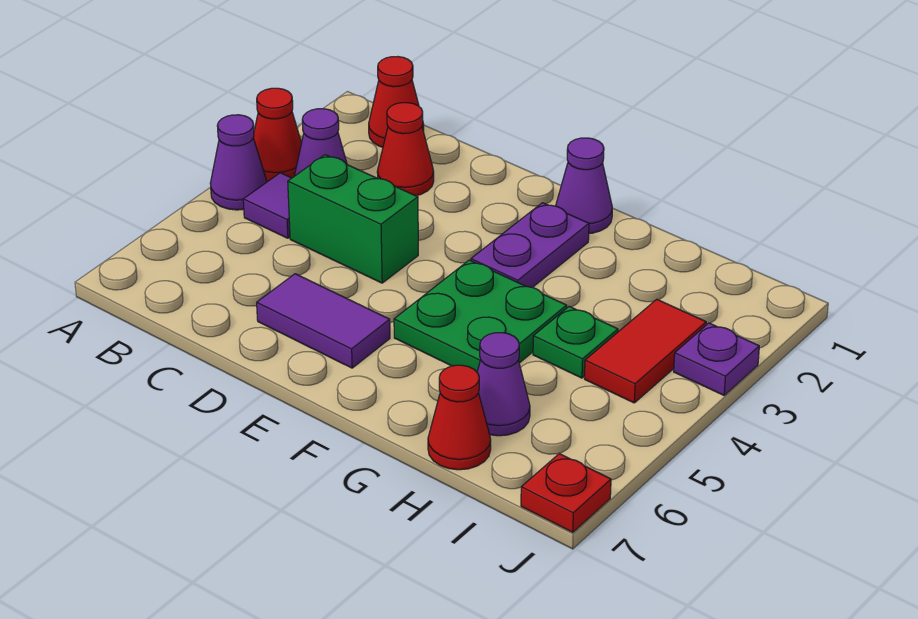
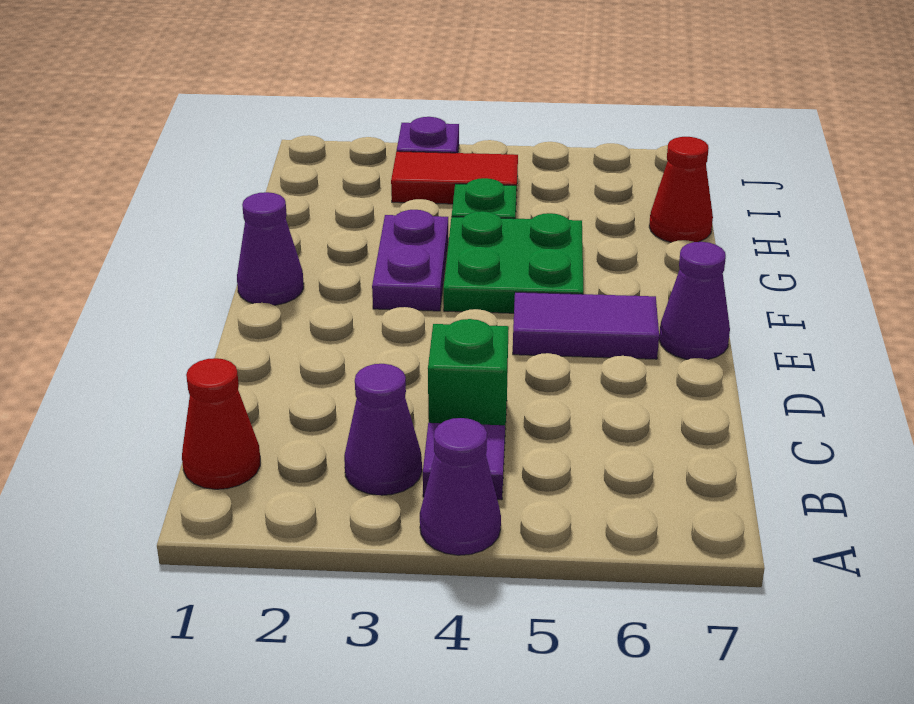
red 1x1 cone [253,88,301,182] -> none
red 1x1 cone [377,103,434,196] -> none
green 1x2 brick [288,155,418,283] -> green 1x1 brick [428,319,509,430]
purple 1x2 tile [257,274,390,368] -> purple 1x2 tile turned to [513,292,659,359]
purple 1x2 plate [471,203,589,288] -> purple 1x2 plate turned to [372,210,448,311]
purple 1x1 cone [477,333,530,436] -> purple 1x1 cone moved to [659,242,730,360]
red 1x1 plate [521,454,611,532] -> none

